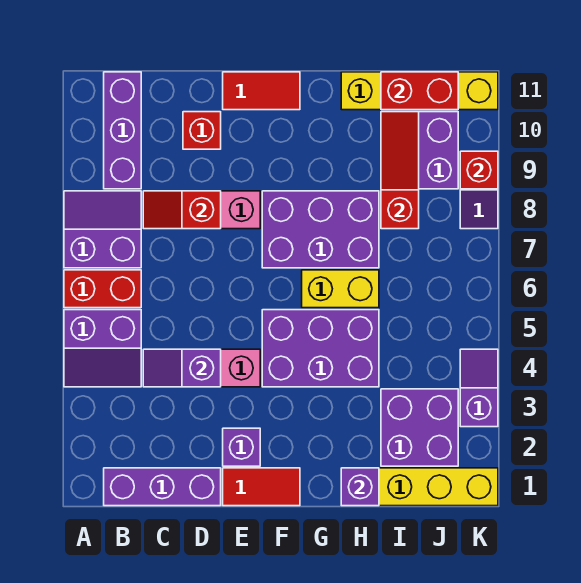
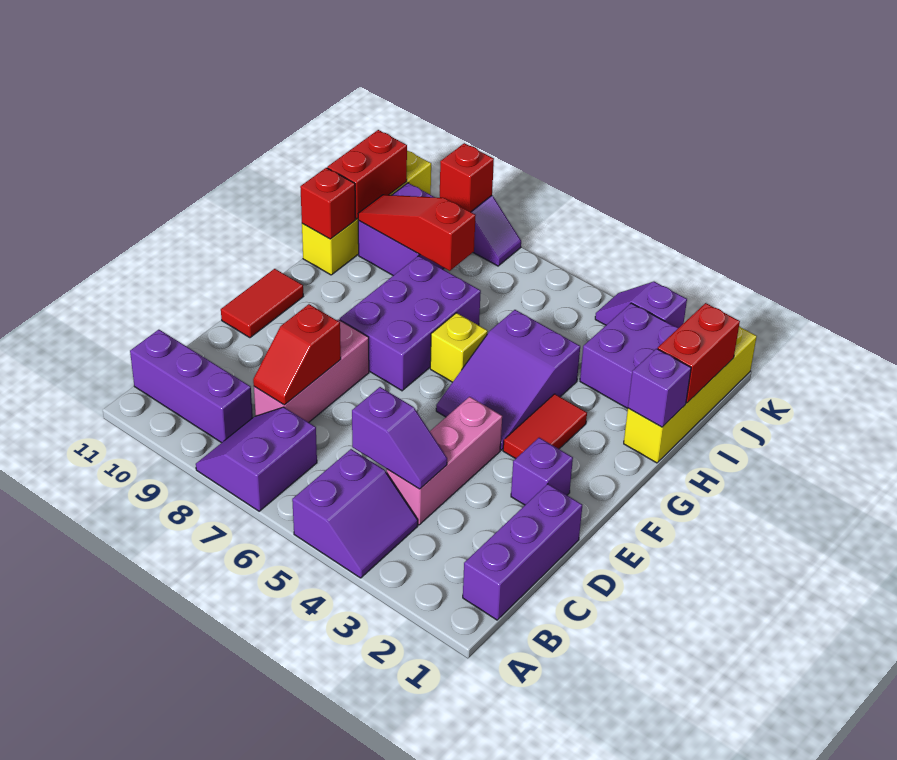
red 1x2 brick [64,270,141,308] -> red 1x2 brick moved to [658,303,740,403]
purple 1x2 slope [143,349,221,387] -> purple 1x2 slope turned to [352,387,447,489]
red 1x1 brick [183,112,221,149] -> red 1x1 brick moved to [300,168,356,239]
red 1x2 tile [223,468,300,506] -> red 1x2 tile moved to [503,394,587,459]
purple 2x3 brick [262,310,379,387] -> purple 2x3 slope [436,310,580,450]
yellow 1x2 brick [302,270,379,308] -> yellow 1x1 brick [430,313,488,382]

